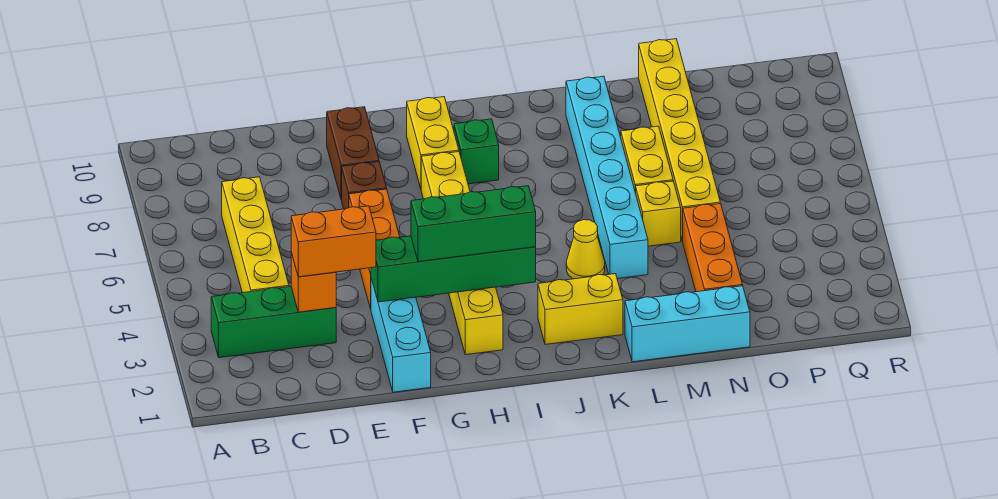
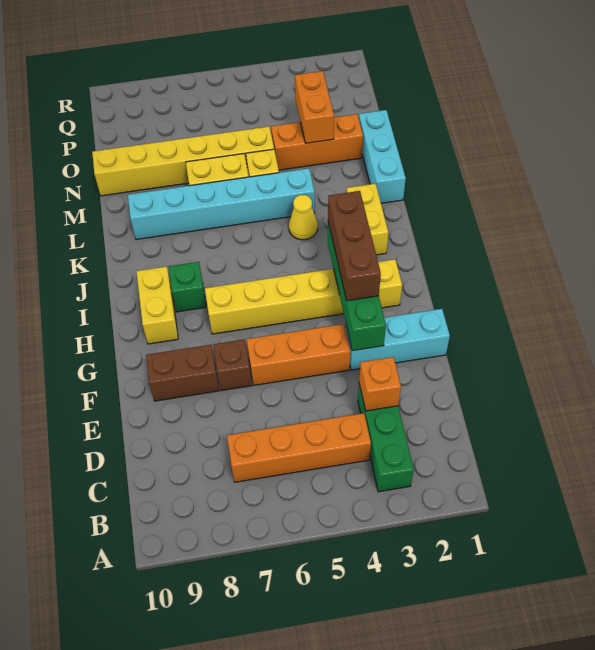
yellow 1x4 brick [222,177,289,293] -> orange 1x4 brick [227,413,371,482]
orange 1x2 brick [291,206,376,277] -> orange 1x2 brick moved to [295,71,334,143]
green 1x3 brick [411,186,536,262] -> brown 1x3 brick [328,191,381,301]
yellow 1x2 brick [407,97,459,188] -> yellow 1x2 brick turned to [136,267,178,344]

